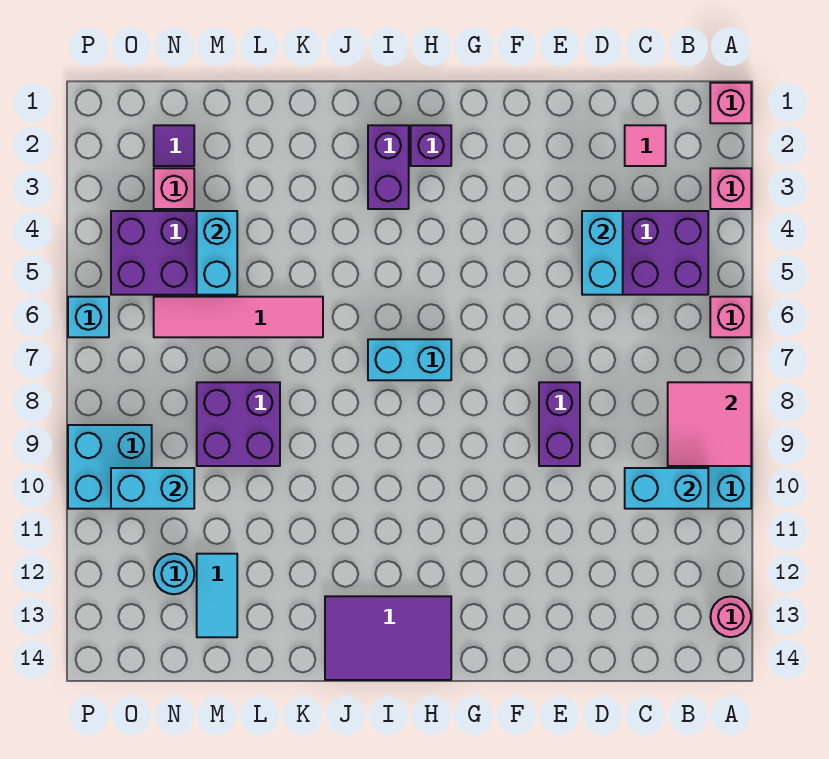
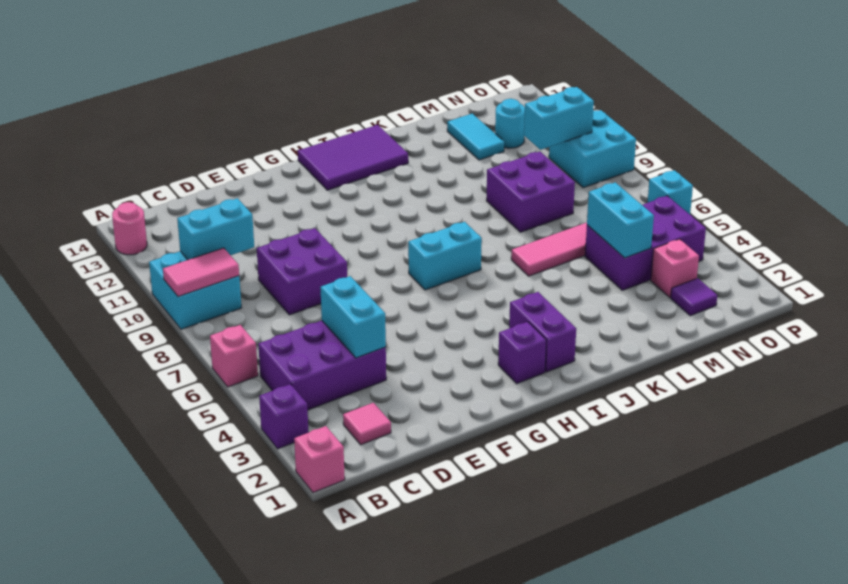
pink 1x1 brick [710,168,751,209] -> purple 1x1 brick [259,384,309,449]
pink 2x2 tile [668,382,751,466] -> pink 1x2 tile [163,248,239,297]
purple 1x2 brick [539,382,580,466] -> purple 2x2 brick [257,228,347,315]

